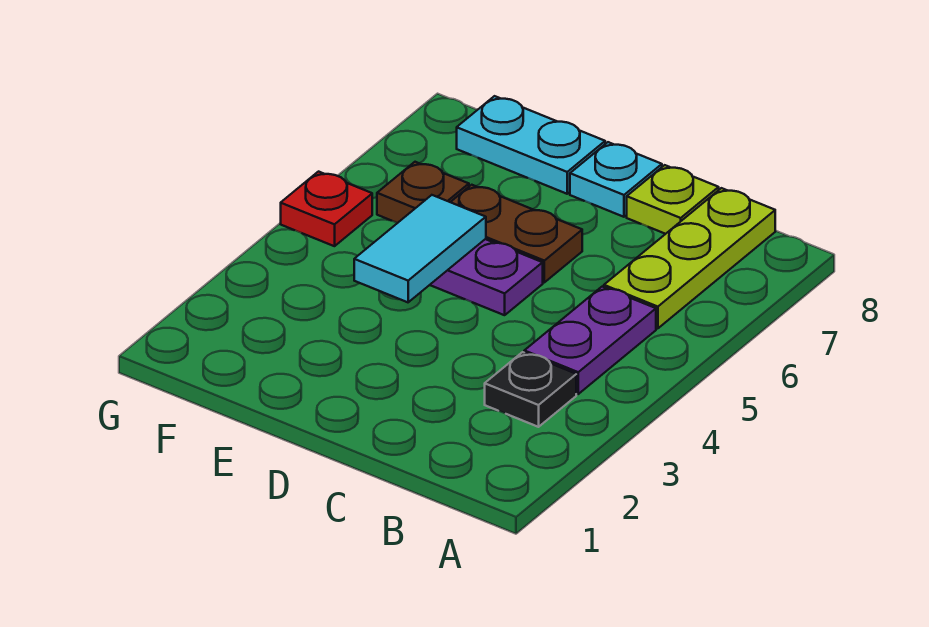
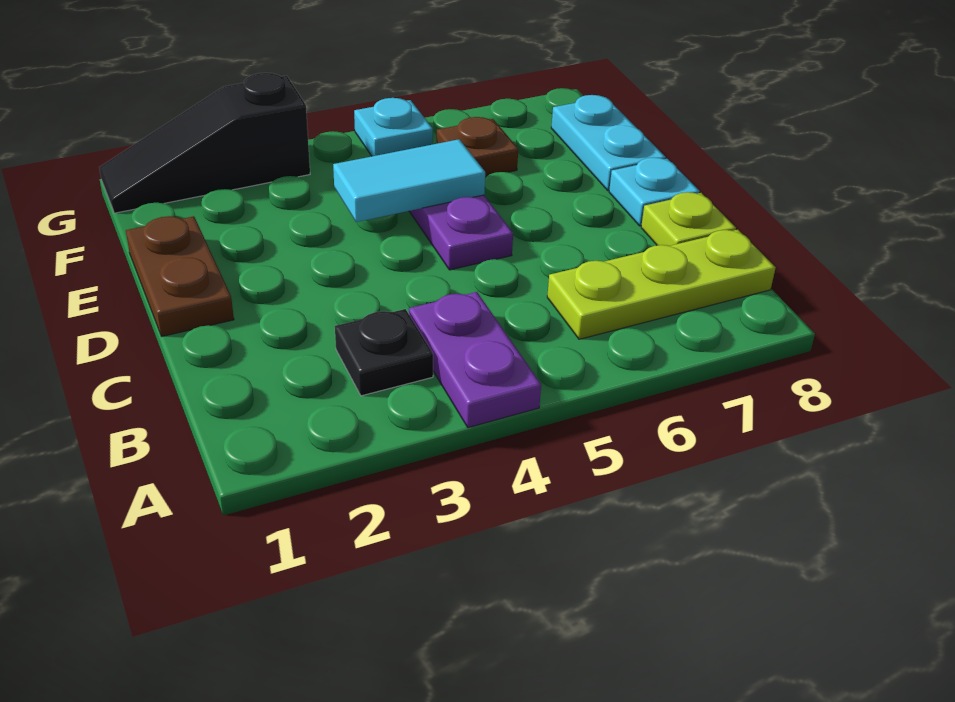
purple 1x2 plate [524,287,656,394] -> purple 1x2 plate turned to [409,292,541,428]
brown 1x2 plate [451,185,582,282] -> brown 1x2 plate moved to [126,216,234,336]
none -> black 1x3 slope [99,73,310,213]
red 1x1 plate [281,172,372,246] -> cyan 1x1 plate [354,98,433,156]

